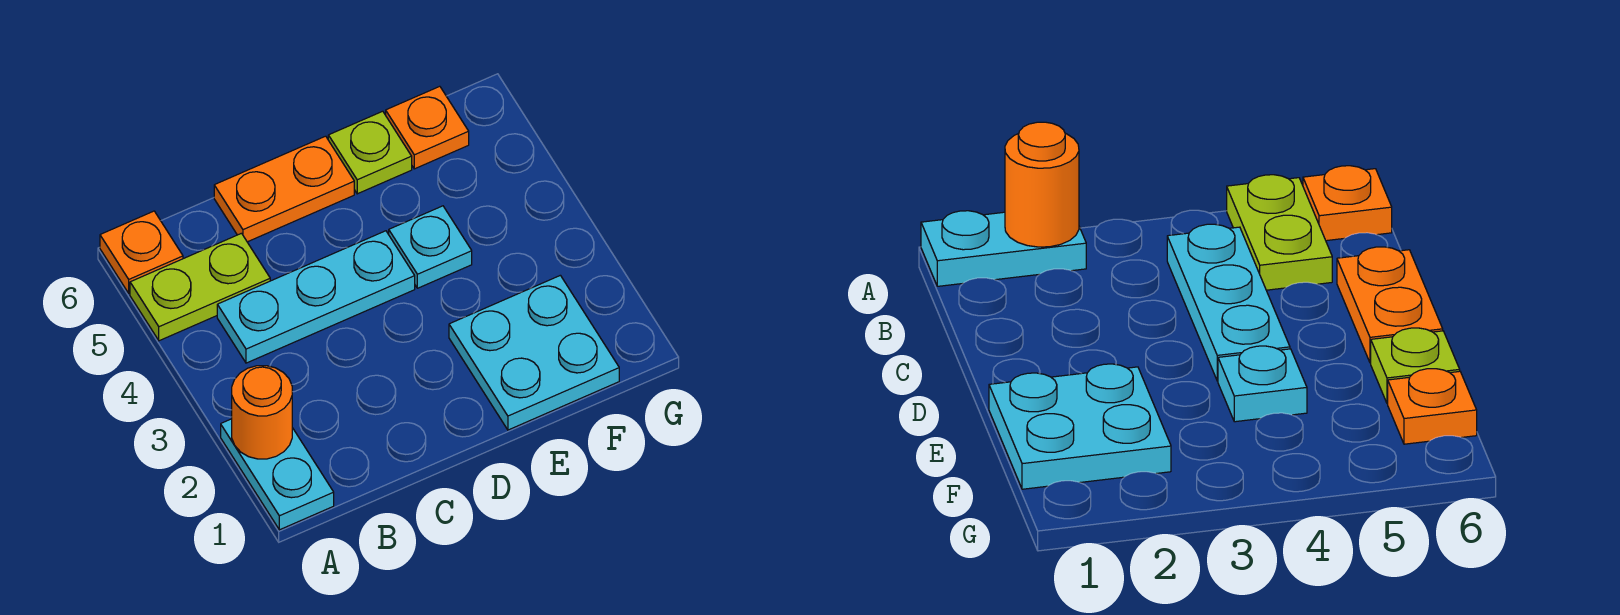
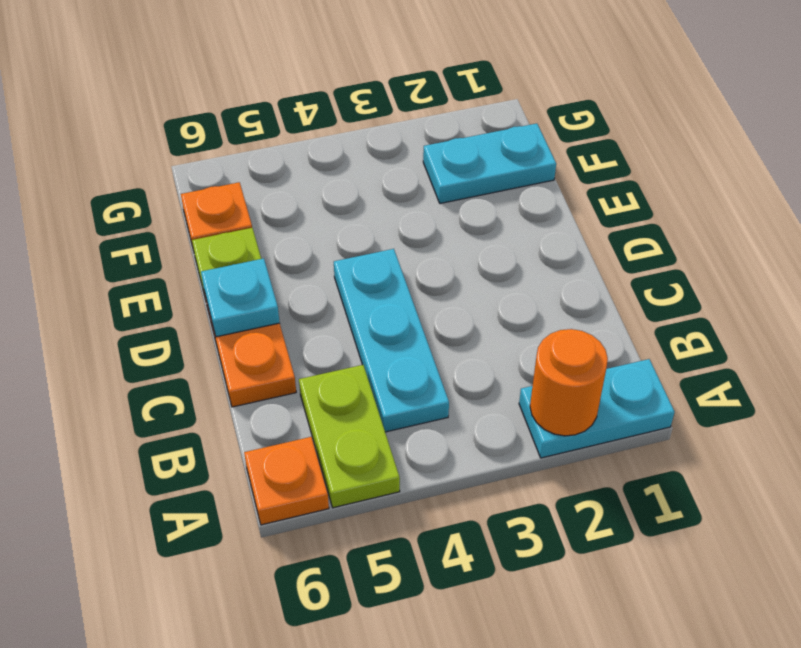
cyan 2x2 plate [449,275,619,430] -> cyan 1x2 plate [423,124,556,204]
cyan 1x1 plate [389,206,472,288] -> cyan 1x1 plate moved to [201,258,280,337]

